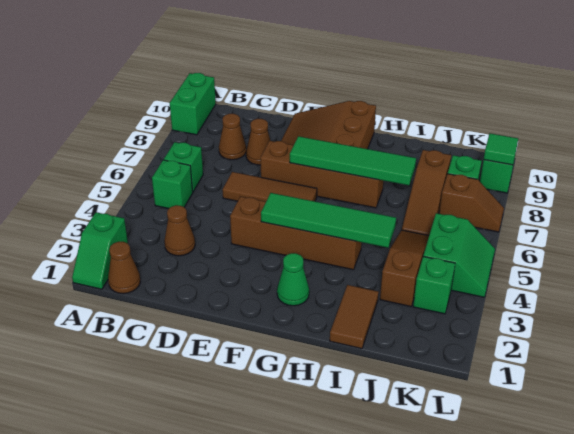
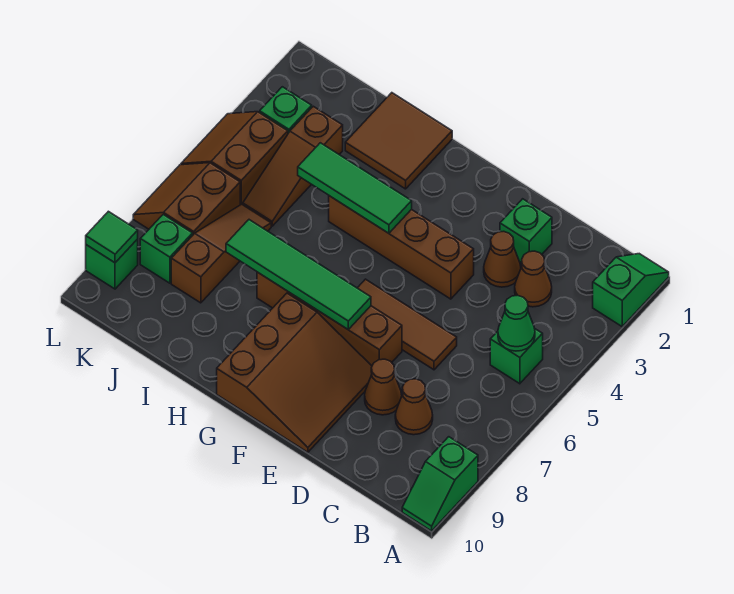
green 1x2 brick [170,73,216,135] -> green 1x2 slope [402,437,478,531]
brown 1x1 cone [108,242,141,294] -> brown 1x1 cone moved to [484,231,521,287]
green 1x1 brick [164,142,203,192] -> green 1x1 brick moved to [500,199,552,263]
green 1x4 tile [261,193,396,248] -> green 1x3 tile [298,143,412,233]
green 1x1 cone [277,253,309,306] -> green 1x1 cone moved to [498,295,535,351]
brown 1x2 tile [330,285,379,349] -> brown 2x2 tile [345,93,452,189]
green 2x2 slope [423,213,495,297] -> brown 2x2 slope [181,112,288,205]
brown 1x2 slope [439,174,504,232] -> brown 2x2 slope [133,163,240,235]

